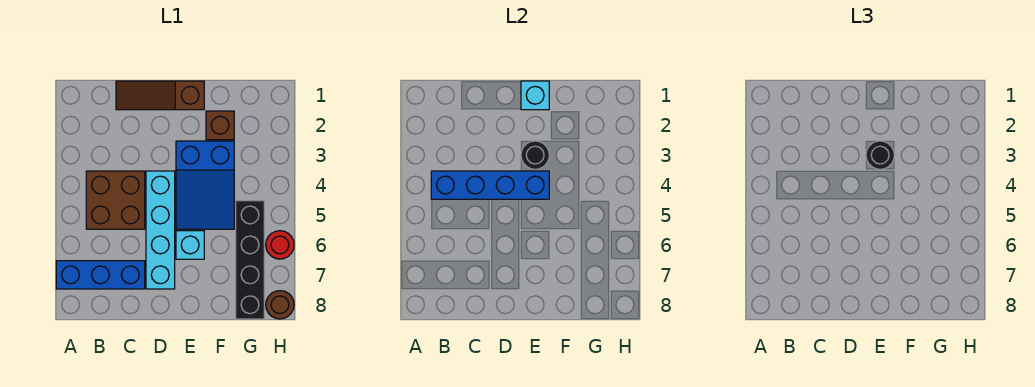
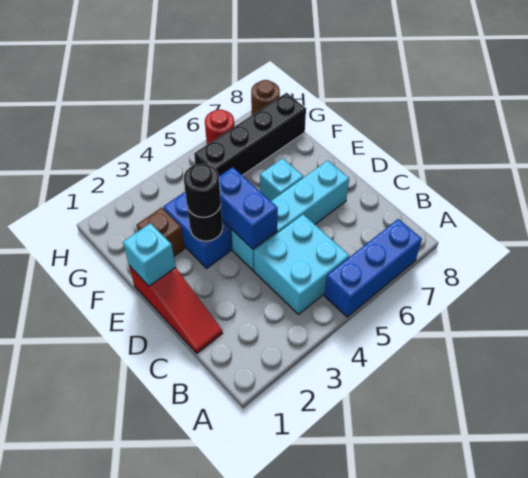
blue 1x3 brick [56,261,145,289] -> blue 1x3 brick turned to [324,219,422,317]
brown 2x2 brick [86,171,145,229] -> cyan 2x2 brick [254,214,349,314]
blue 1x4 brick [431,171,549,199] -> blue 1x2 brick [219,167,278,249]
brown 1x3 slope [116,81,204,110] -> red 1x3 slope [129,266,223,353]

